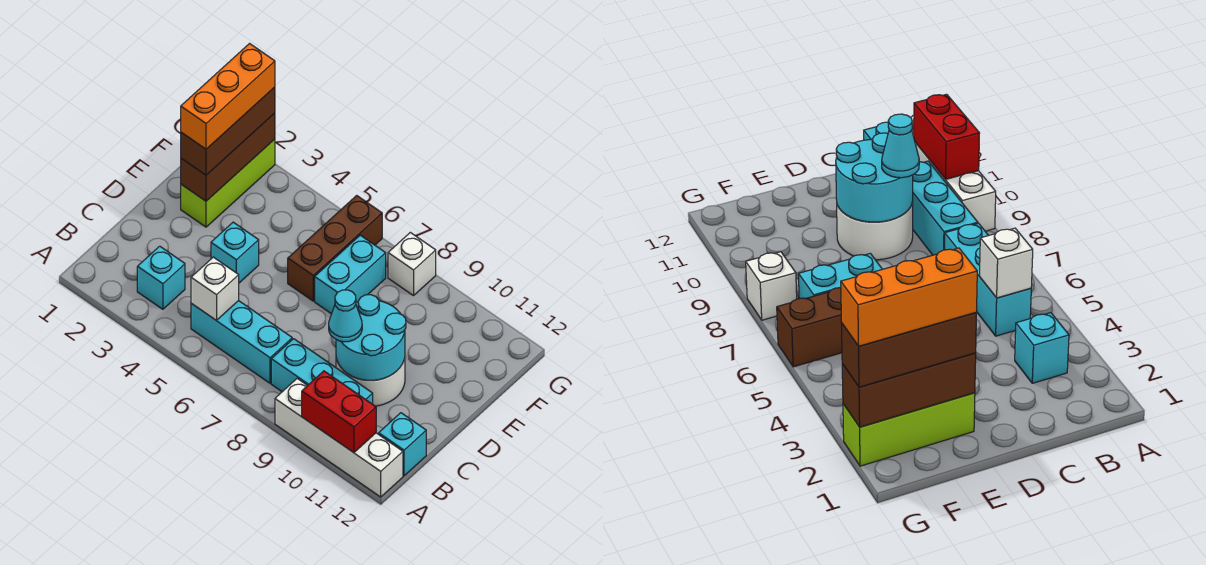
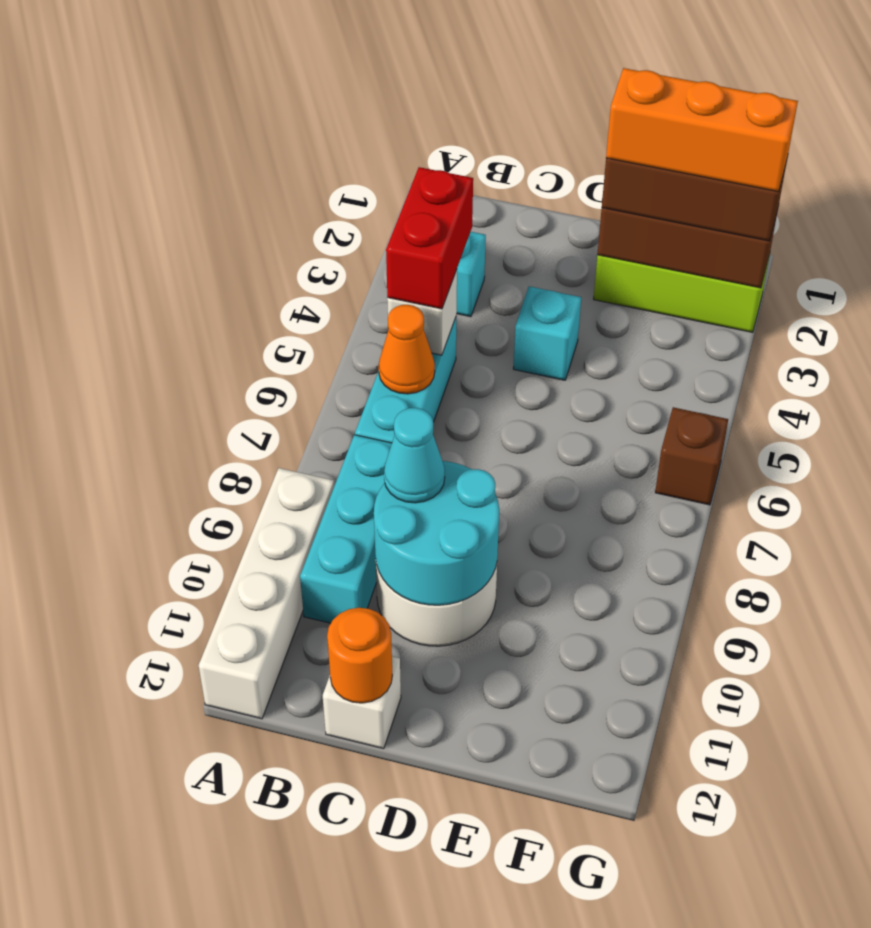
red 1x2 brick [302,371,376,453] -> red 1x2 brick moved to [386,167,473,309]
none -> orange 1x1 cone [379,305,435,394]
cyan 1x1 brick [379,413,426,476] -> none
none -> orange 1x1 round brick [327,608,392,703]
brown 1x3 brick [288,196,382,301] -> brown 1x1 brick [655,407,728,505]
cyan 1x2 brick [315,235,386,314] -> none
white 1x1 brick [388,232,436,296] -> white 1x1 brick moved to [323,657,401,749]

